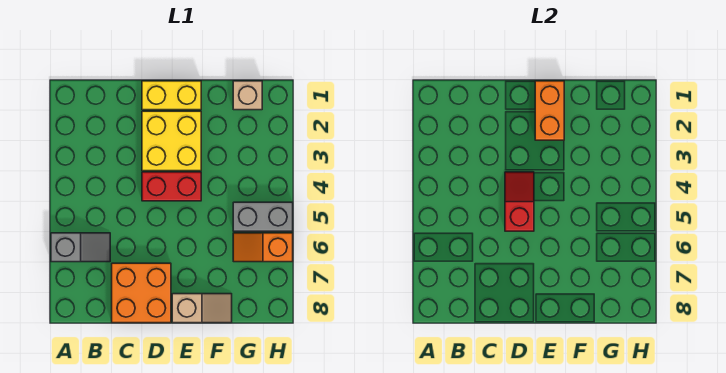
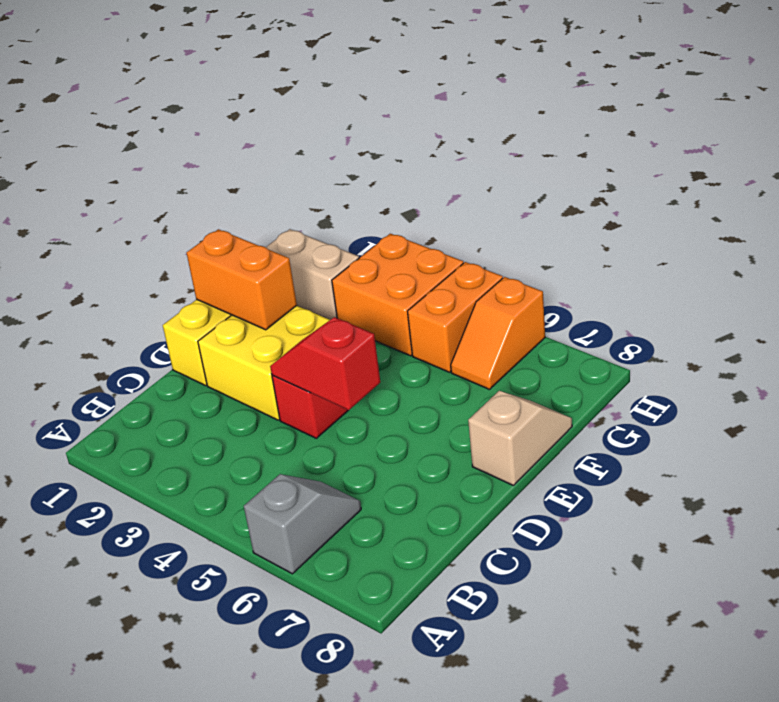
orange 2x2 brick [112,263,171,323] -> orange 2x2 brick moved to [332,234,463,356]
tan 1x1 brick [233,81,262,110] -> tan 1x2 brick [266,229,359,320]
grey 1x2 brick [233,202,293,231] -> orange 1x2 brick [407,262,503,372]

